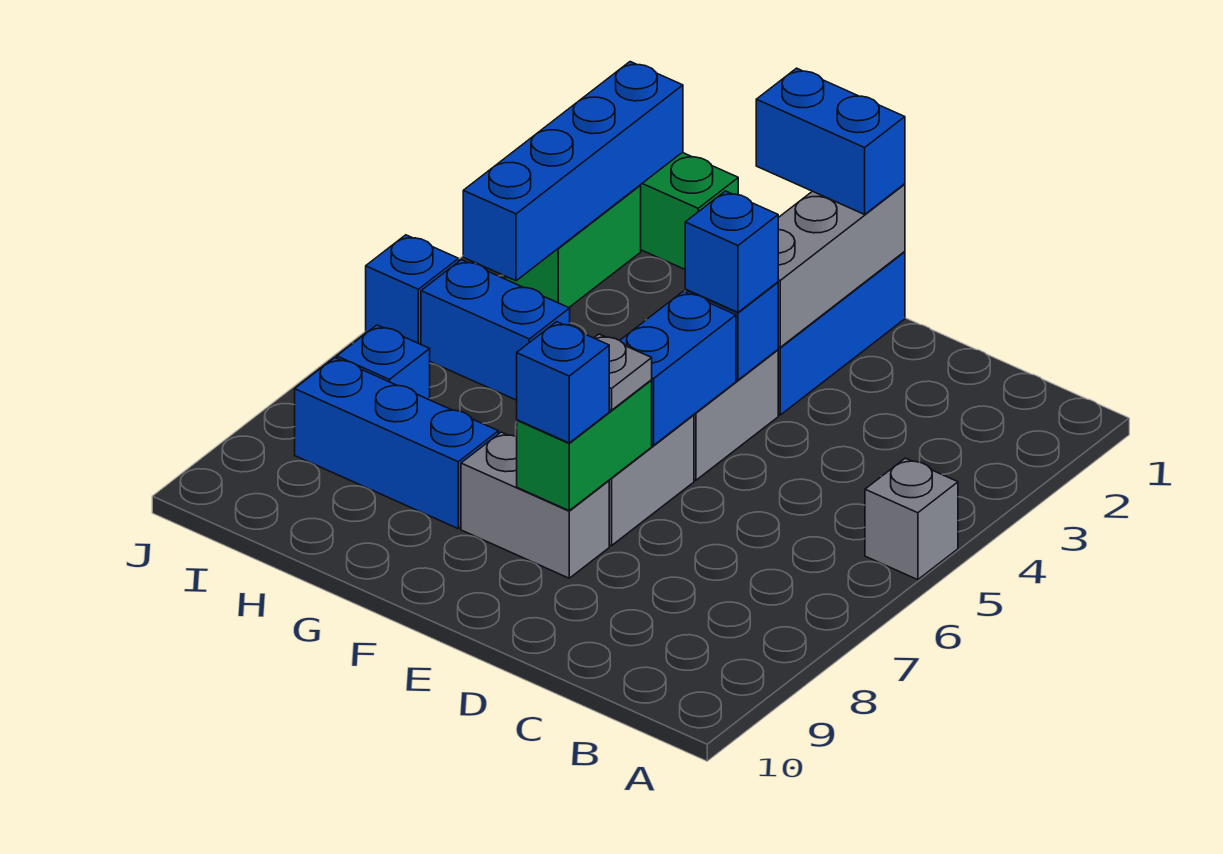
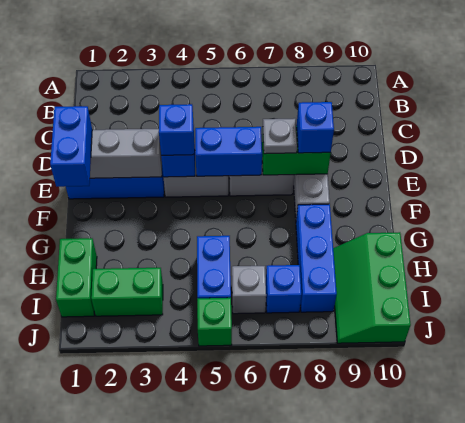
grey 1x1 brick [865,458,958,580] -> grey 1x1 brick moved to [232,266,266,314]
none -> green 2x3 slope [333,232,411,343]
blue 1x4 brick [463,62,683,281] -> none
blue 1x1 brick [366,235,459,344] -> green 1x1 brick [197,298,232,346]

